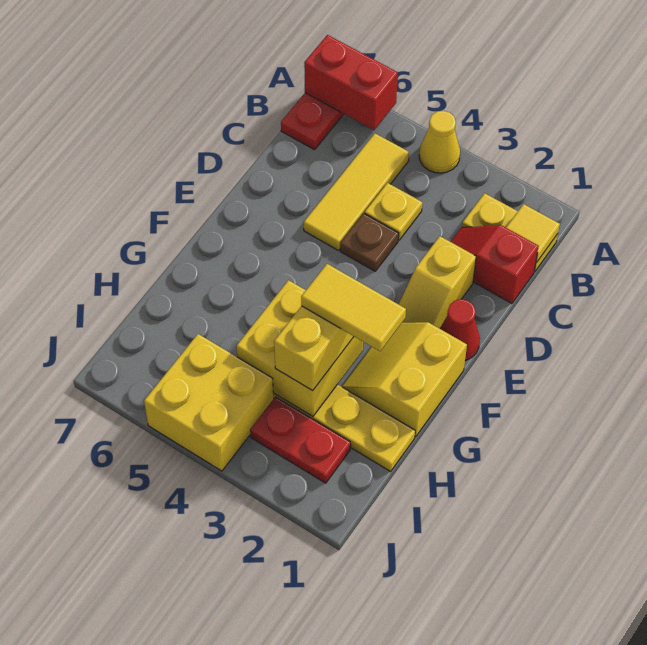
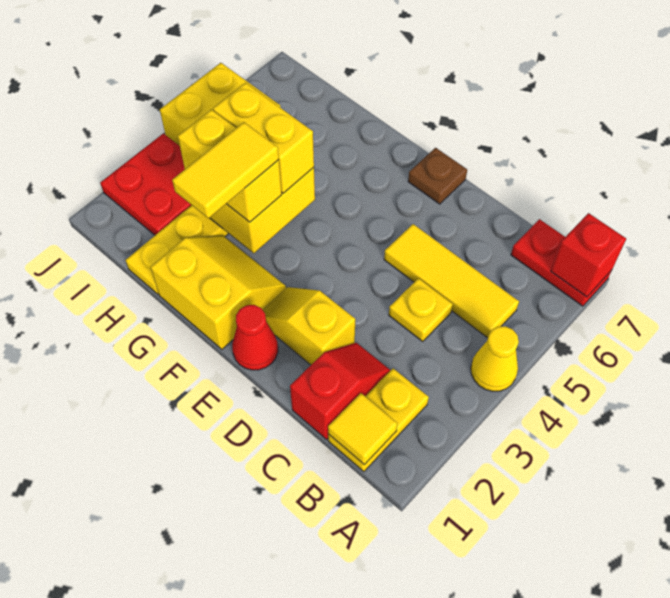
red 1x2 brick [304,35,398,130] -> red 1x1 brick [551,213,626,297]
brown 1x1 plate [340,213,399,271] -> brown 1x1 plate moved to [408,148,467,204]
none -> yellow 1x2 brick [213,83,314,193]
red 1x2 plate [250,397,351,483] -> red 2x2 plate [100,133,191,235]

